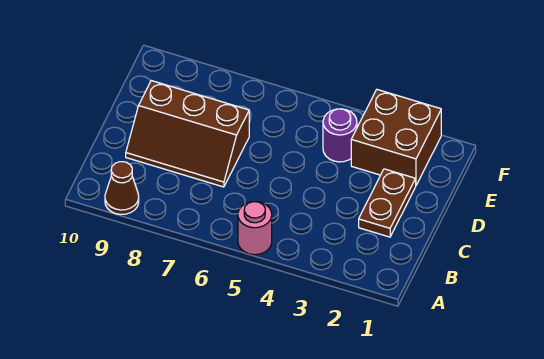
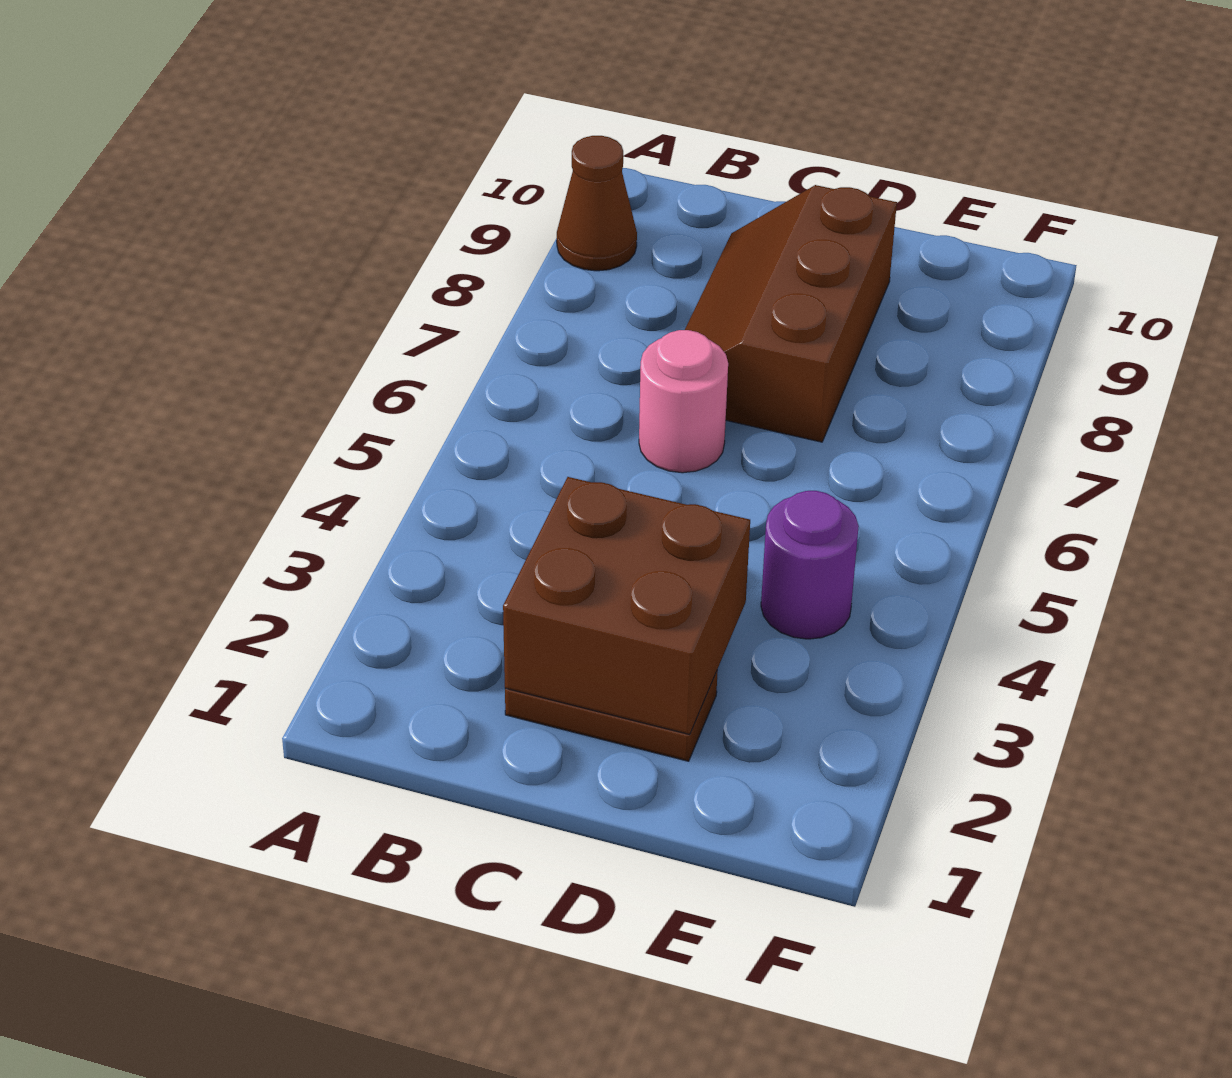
pink 1x1 round brick [238,202,272,255] -> pink 1x1 round brick moved to [639,330,728,473]
brown 2x2 brick [351,90,441,185] -> brown 2x2 brick moved to [503,477,750,735]

